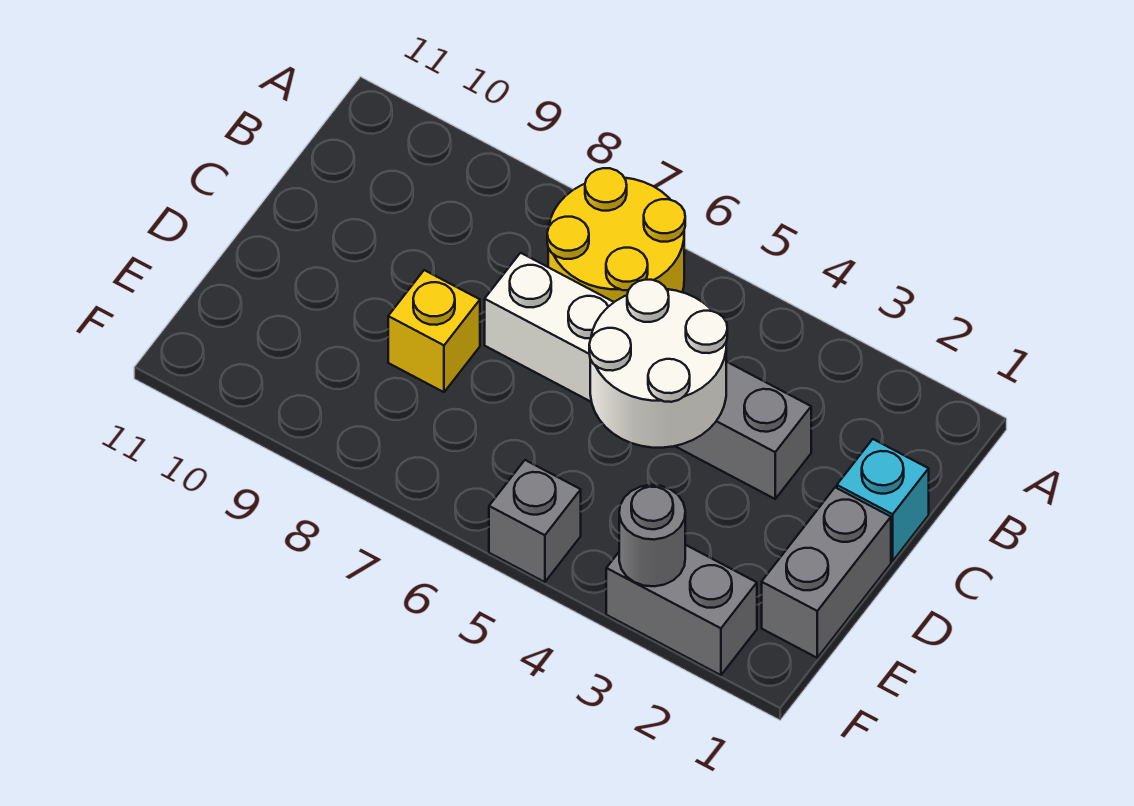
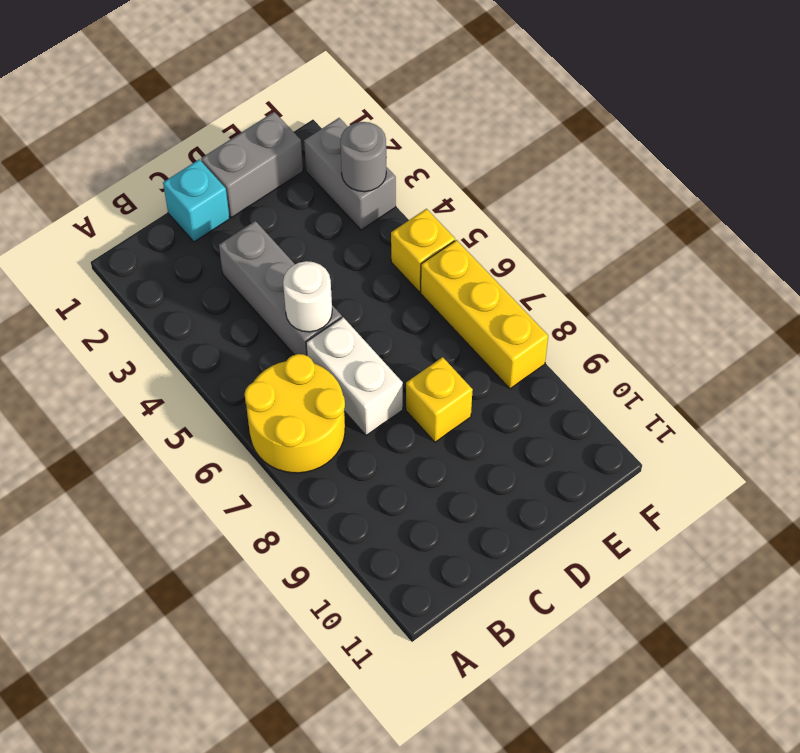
white 2x2 round brick [589,280,727,448] -> white 1x1 round brick [283,261,332,332]
grey 1x1 brick [489,460,581,582] -> yellow 1x1 brick [391,209,455,292]
none -> yellow 1x3 brick [421,240,548,389]

